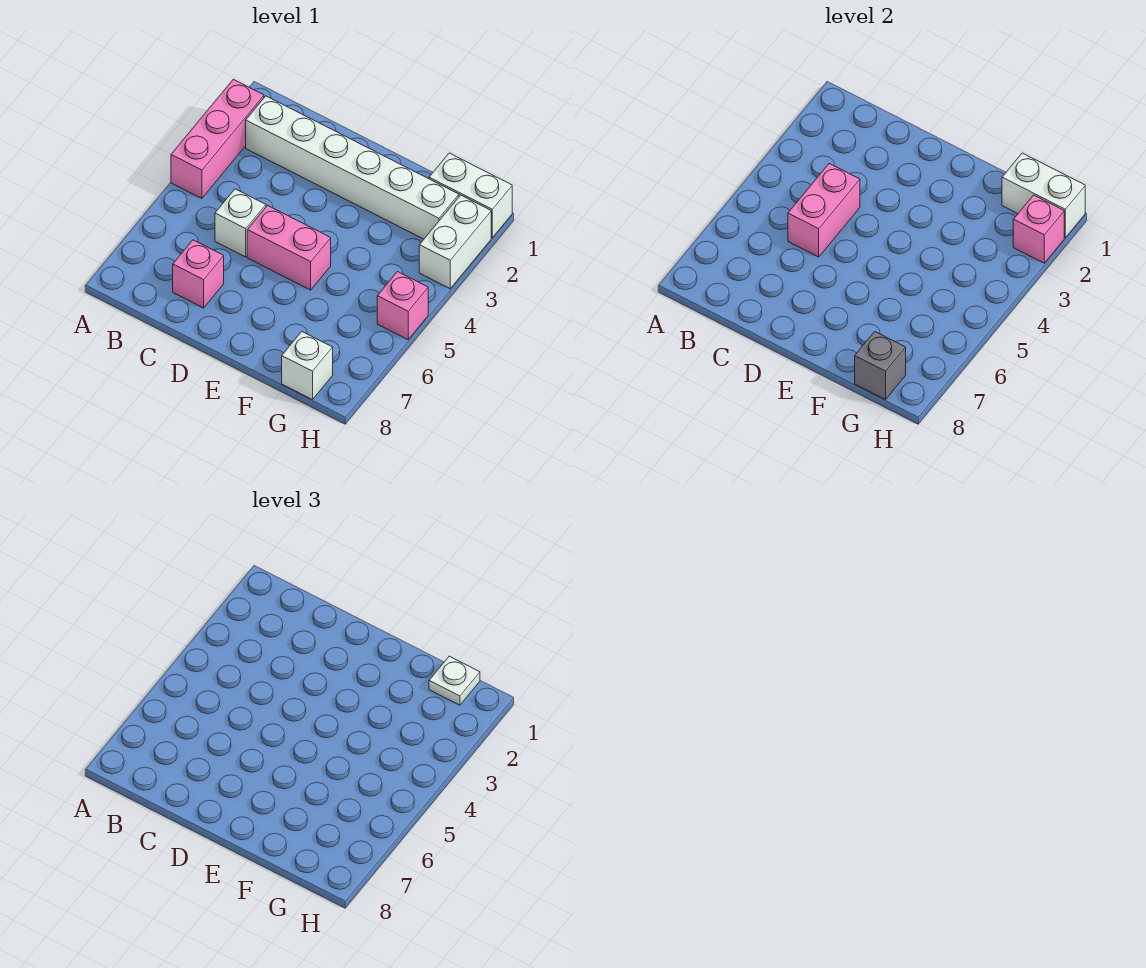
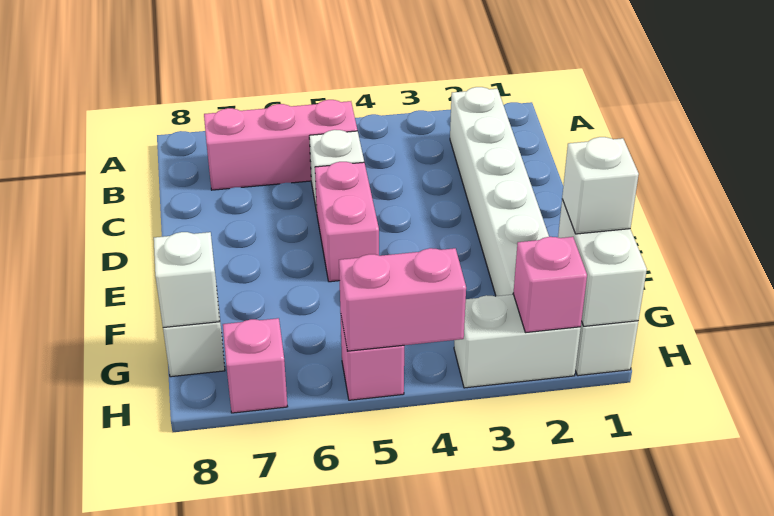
pink 1x3 brick [171,79,264,198] -> pink 1x3 brick moved to [204,100,357,190]
pink 1x2 brick [788,164,860,257] -> pink 1x2 brick moved to [339,248,466,351]
pink 1x1 brick [173,240,224,308] -> pink 1x1 brick moved to [223,318,288,413]
white 1x1 plate [429,656,480,705] -> white 1x1 brick [562,137,639,234]
grey 1x1 brick [855,332,906,400] -> white 1x1 brick [154,232,220,328]

